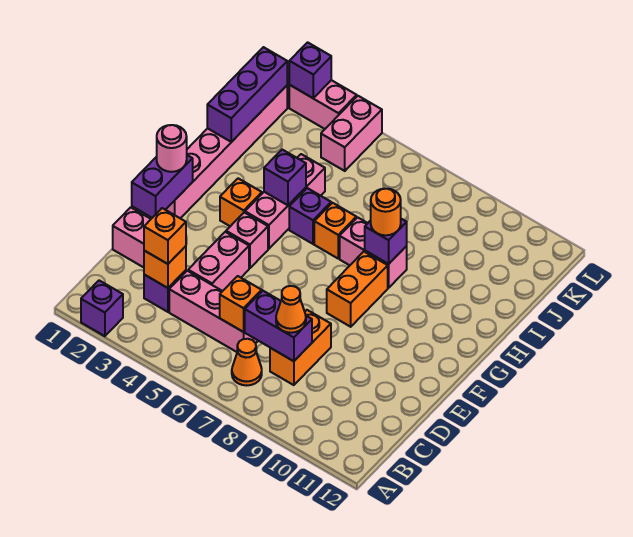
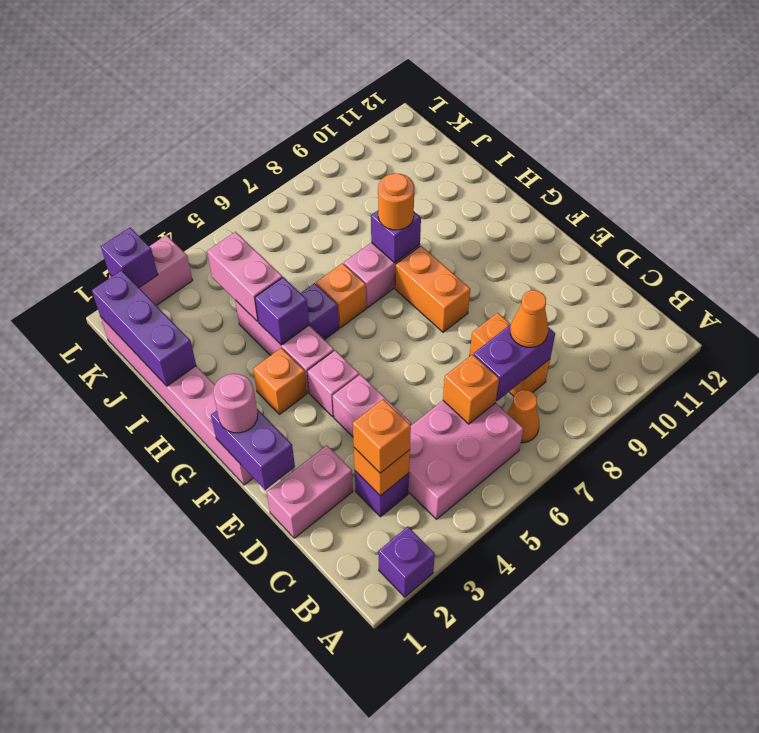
pink 1x3 brick [169,271,258,352] -> pink 2x3 brick [408,401,523,519]
pink 1x2 brick [321,96,382,171] -> pink 1x2 brick moved to [207,232,282,321]

